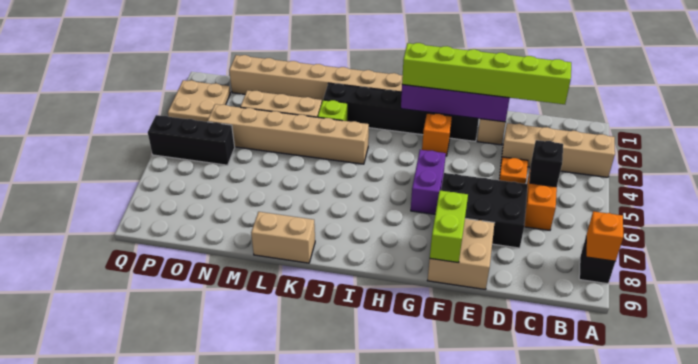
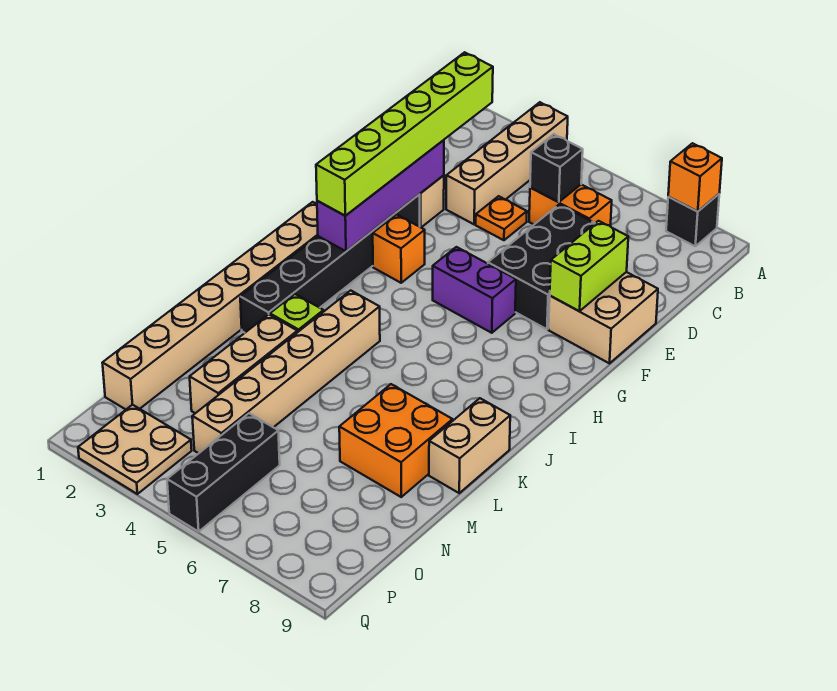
lime 1x2 brick [430,190,468,263] -> lime 1x2 brick turned to [550,221,628,311]
none -> orange 2x2 brick [339,384,453,497]

